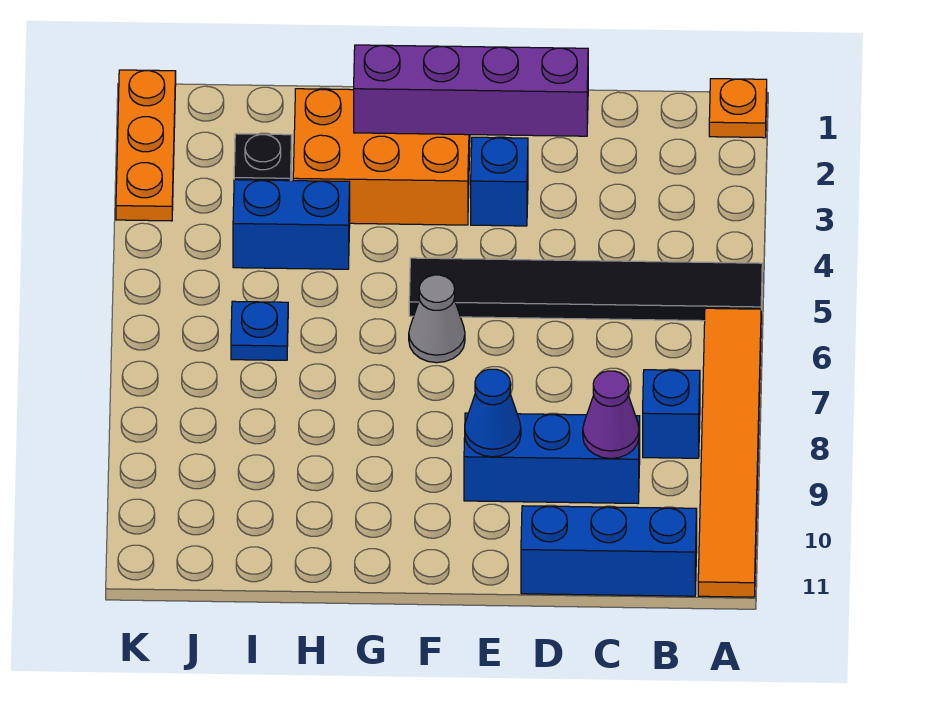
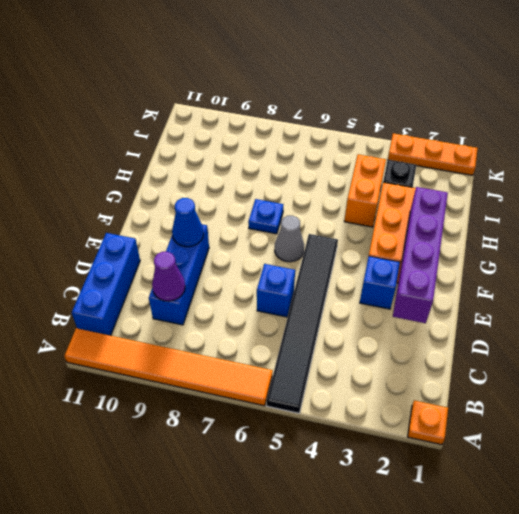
blue 1x1 brick [643,370,700,458] -> blue 1x1 brick moved to [257,264,295,317]
blue 1x2 brick [233,180,350,269] -> orange 1x2 brick [344,154,386,227]
blue 1x1 plate [231,301,288,360] -> blue 1x1 plate moved to [248,199,283,234]

